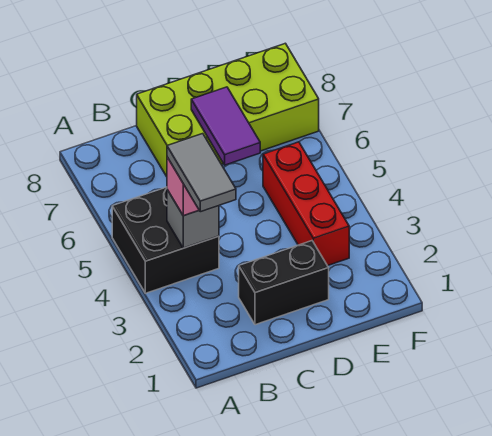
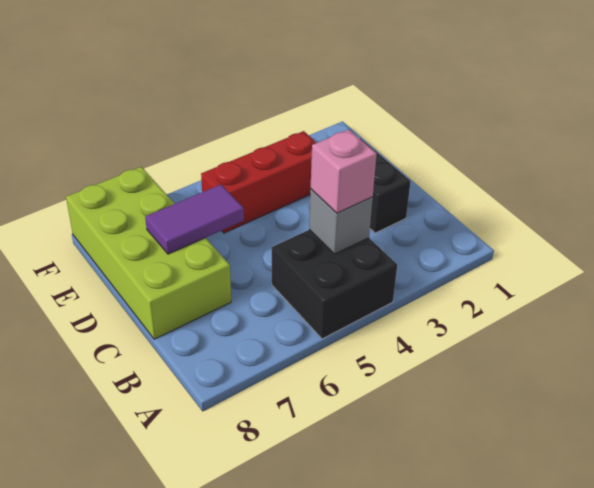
grey 1x2 tile [167,134,236,212] -> none

